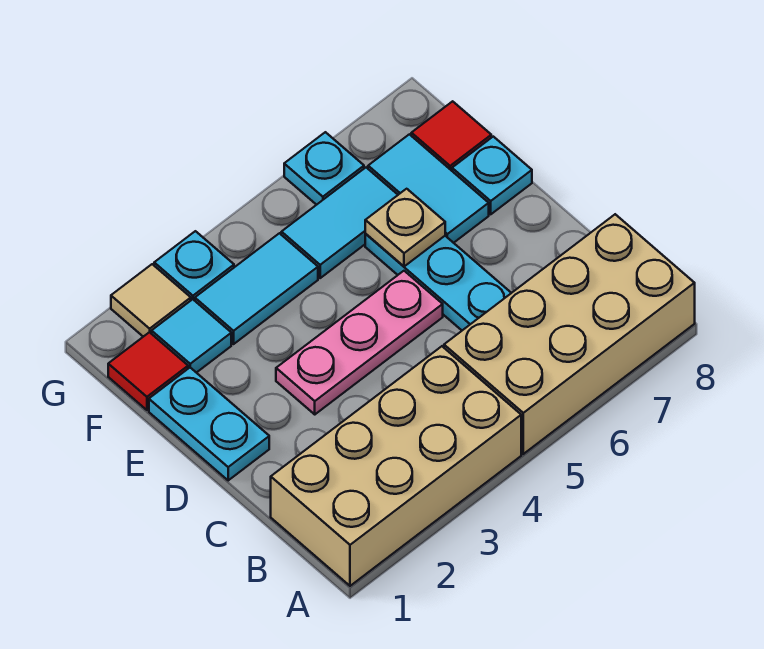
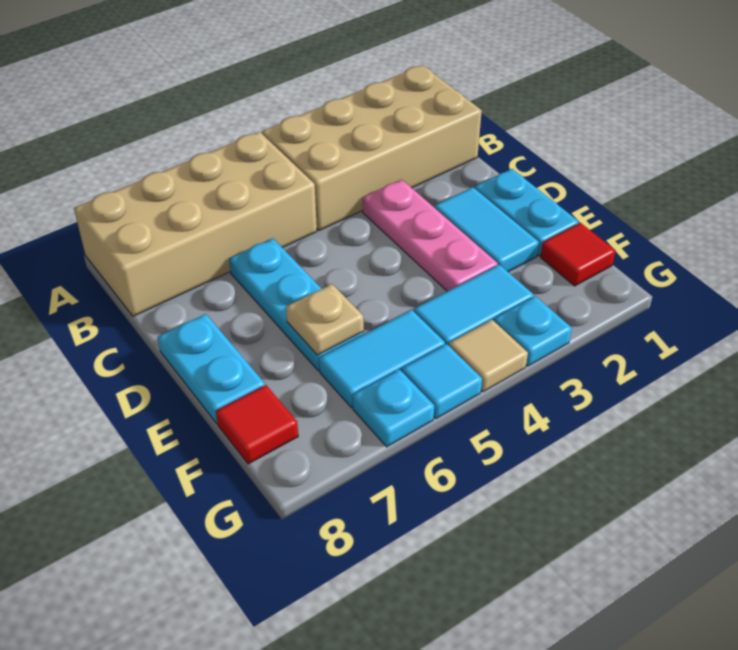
pink 1x3 plate [276,271,443,414] -> pink 1x3 plate turned to [362,180,498,291]
cyan 1x2 tile [368,134,489,243] -> cyan 1x2 tile moved to [435,187,539,272]
cyan 1x1 plate [452,137,532,214] -> cyan 1x2 plate [158,314,265,423]
cyan 1x1 tile [152,299,231,373] -> cyan 1x1 tile moved to [402,344,482,419]
tan 1x1 tile [111,264,191,337] -> tan 1x1 tile moved to [449,320,528,392]

